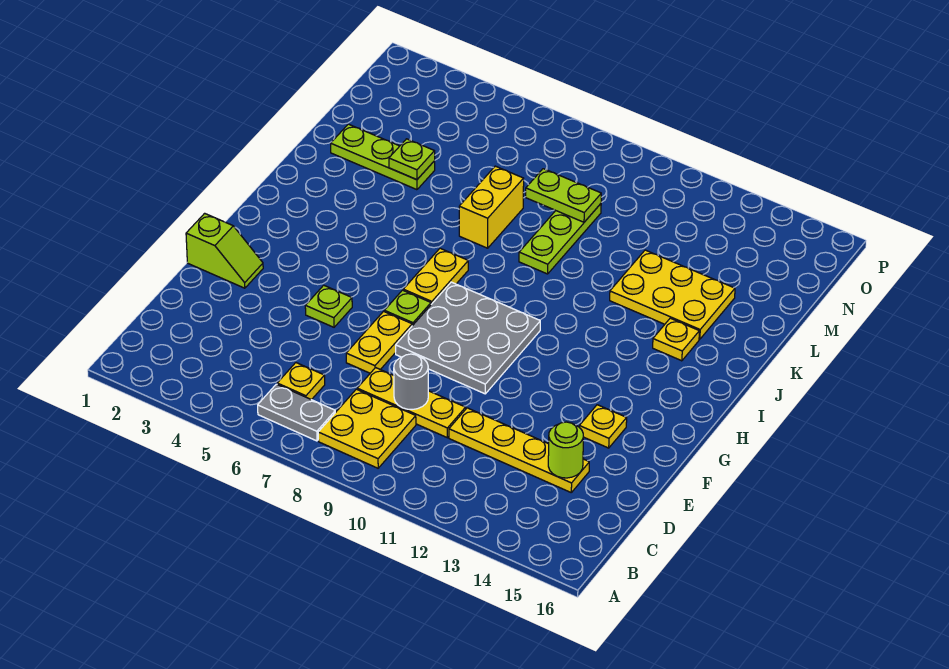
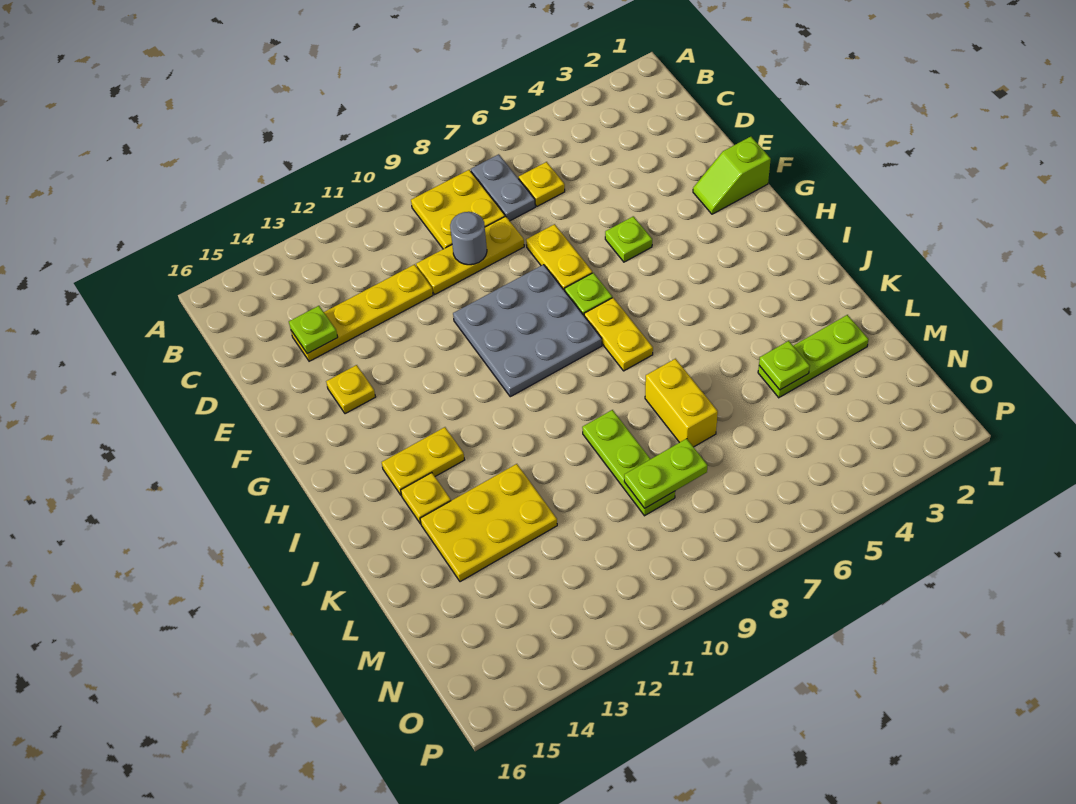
grey 1x2 plate [258,384,335,441] -> grey 1x2 plate turned to [471,154,535,221]
lime 1x1 round brick [548,422,583,478] -> lime 1x1 plate [289,306,338,354]
none -> yellow 1x2 plate [382,427,464,495]

